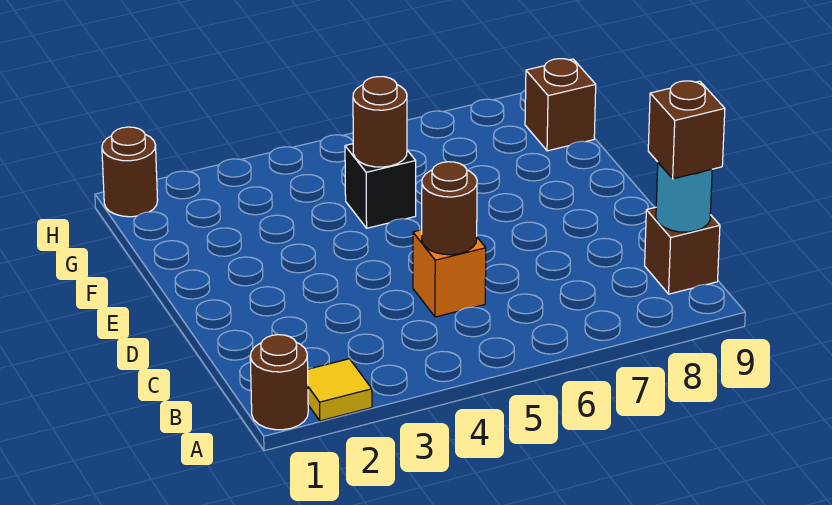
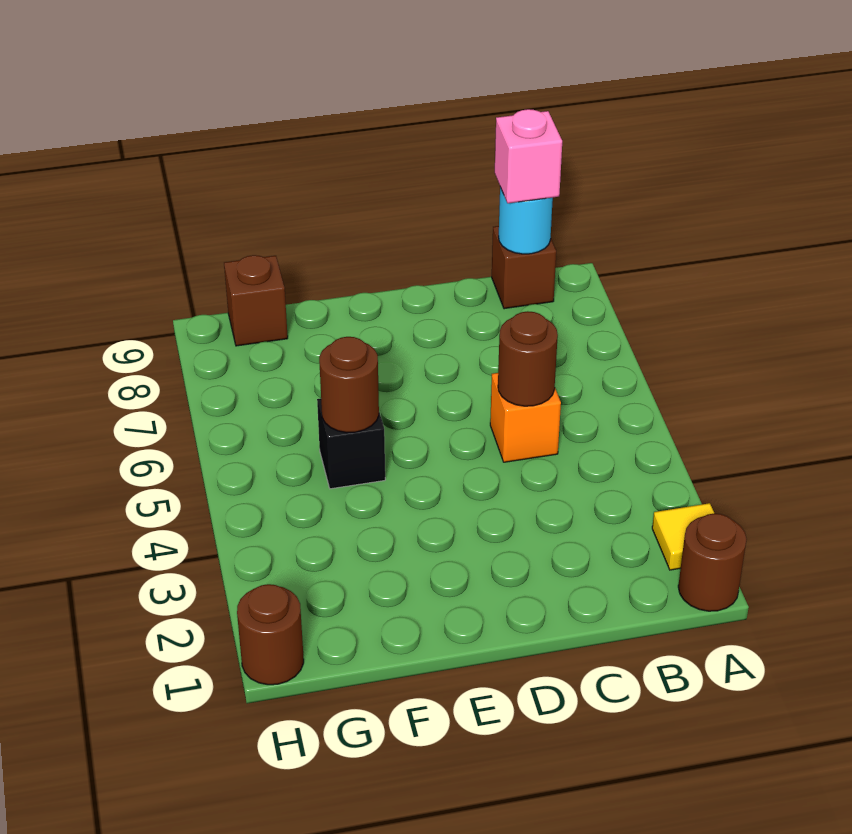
brown 1x1 brick [648,81,725,179] -> pink 1x1 brick [495,109,562,203]

